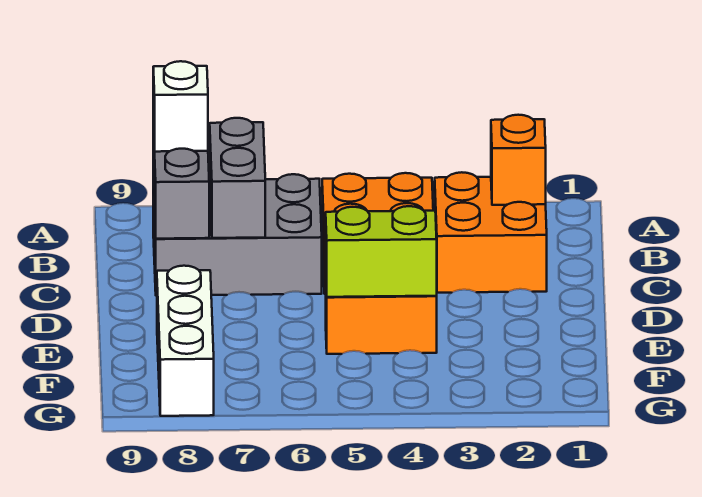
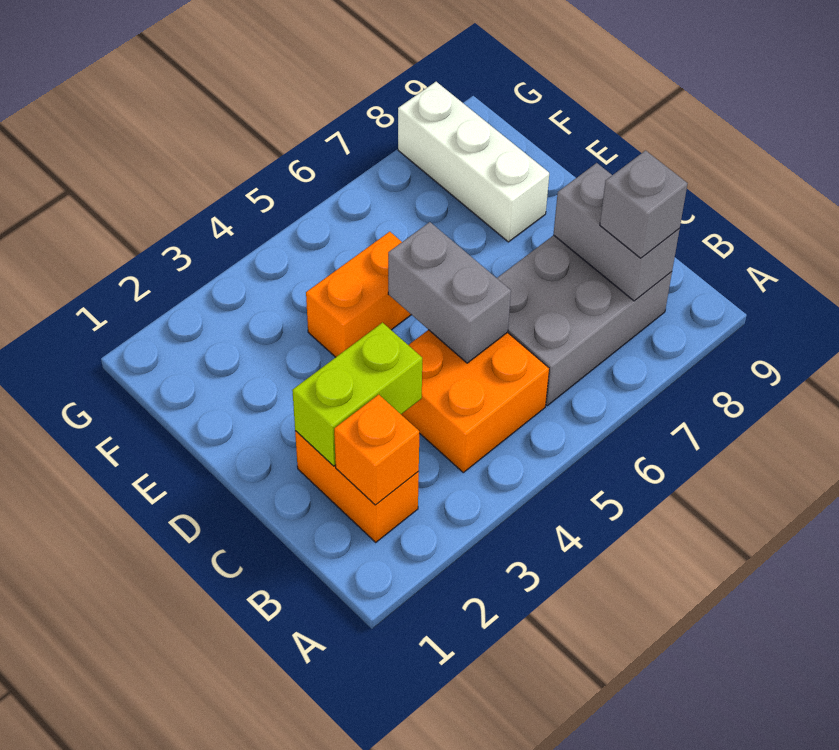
orange 2x2 brick [435,172,547,293] -> orange 1x2 brick [295,431,419,542]
grey 1x2 brick [210,118,265,238] -> grey 1x2 brick moved to [388,222,511,363]
white 1x1 brick [153,61,208,152] -> grey 1x1 brick [600,151,688,258]
lime 1x2 brick [326,206,437,297] -> lime 1x2 brick moved to [292,323,422,466]

